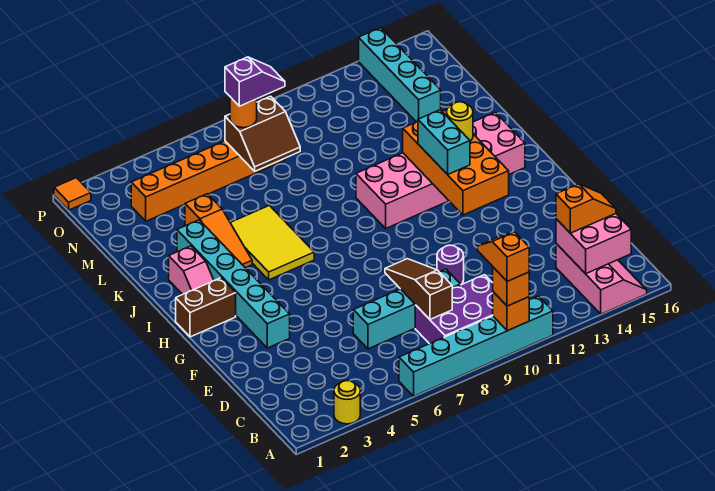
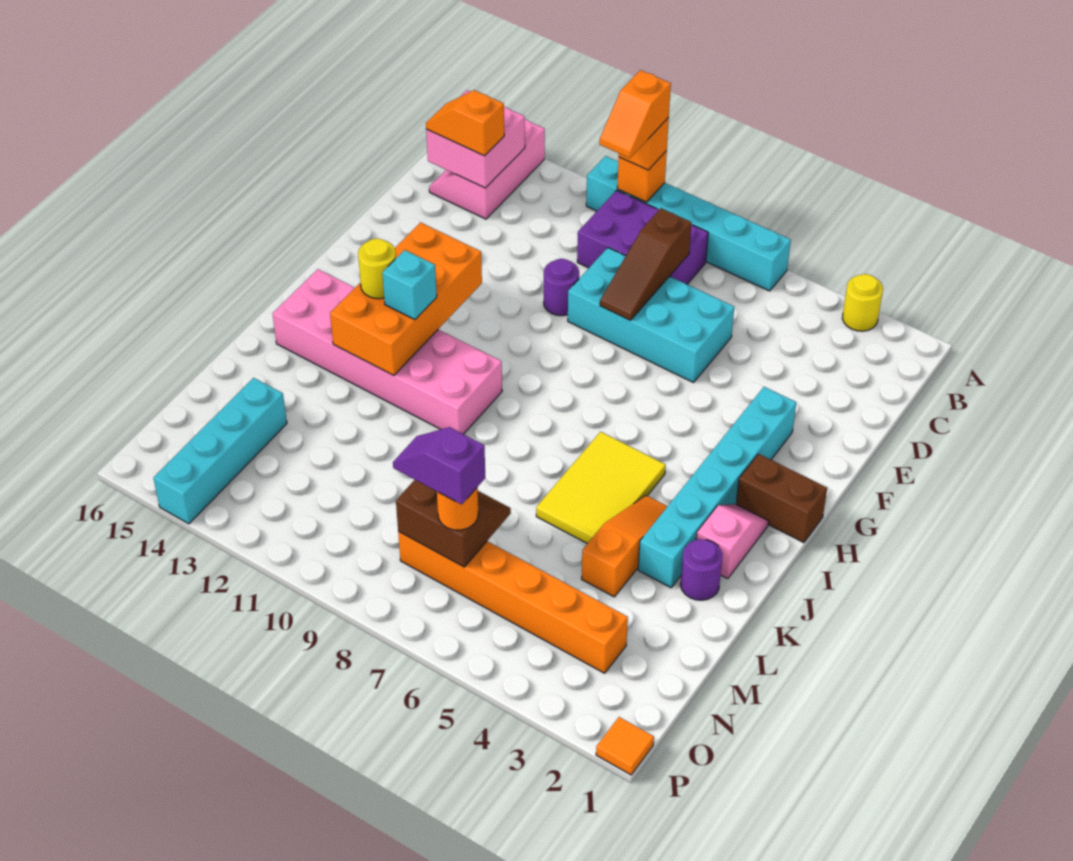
cyan 1x4 brick [353,269,460,349] -> cyan 2x4 brick [568,248,734,383]
cyan 1x2 brick [418,110,470,175] -> cyan 1x1 brick [382,250,437,320]
none -> purple 1x1 round brick [680,539,723,600]

